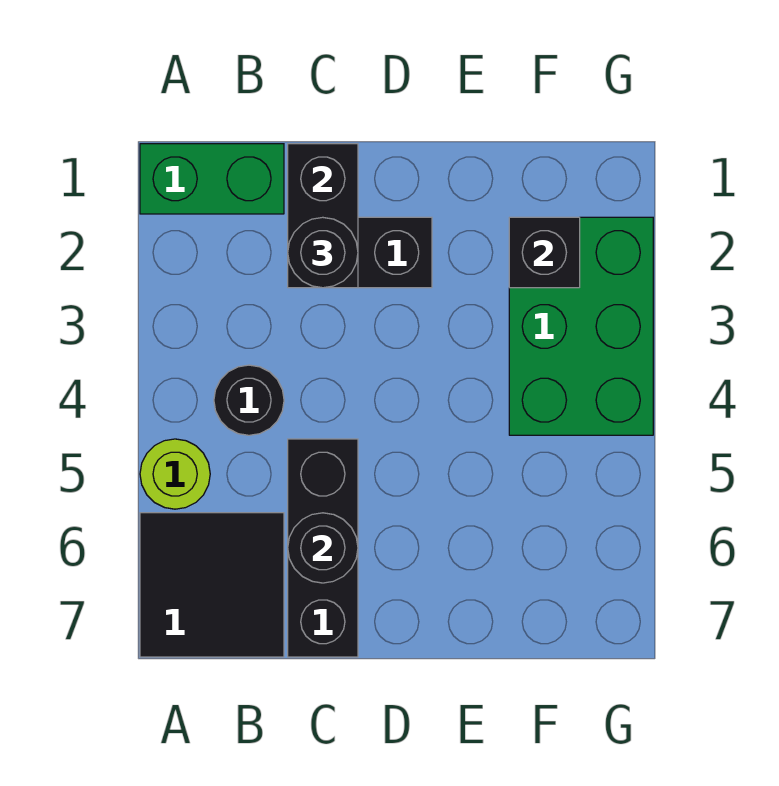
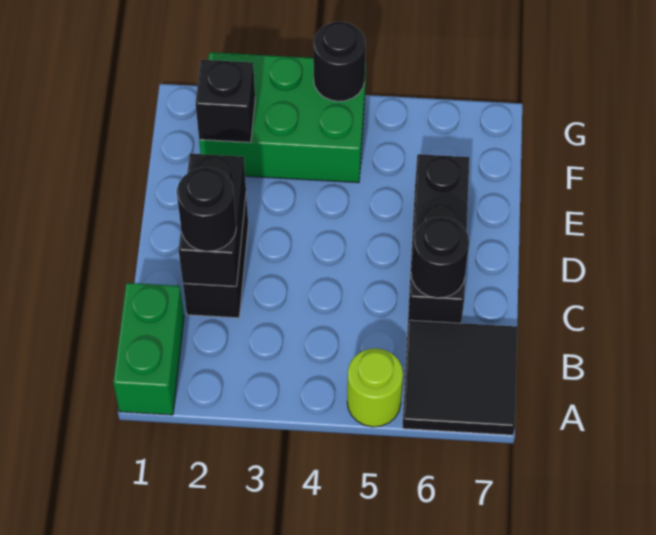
black 1x1 round brick [214,365,284,435] -> black 1x1 round brick moved to [313,22,366,101]
black 1x2 brick [288,144,358,288] -> black 1x2 brick turned to [179,154,246,286]
black 1x3 brick [288,439,358,657] -> black 1x3 brick turned to [408,154,469,323]

